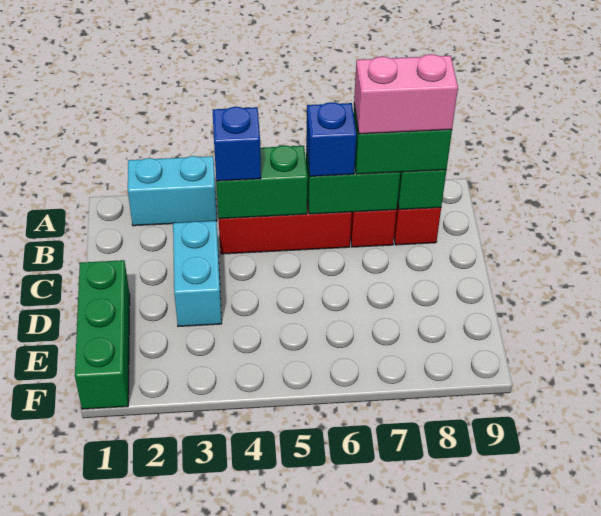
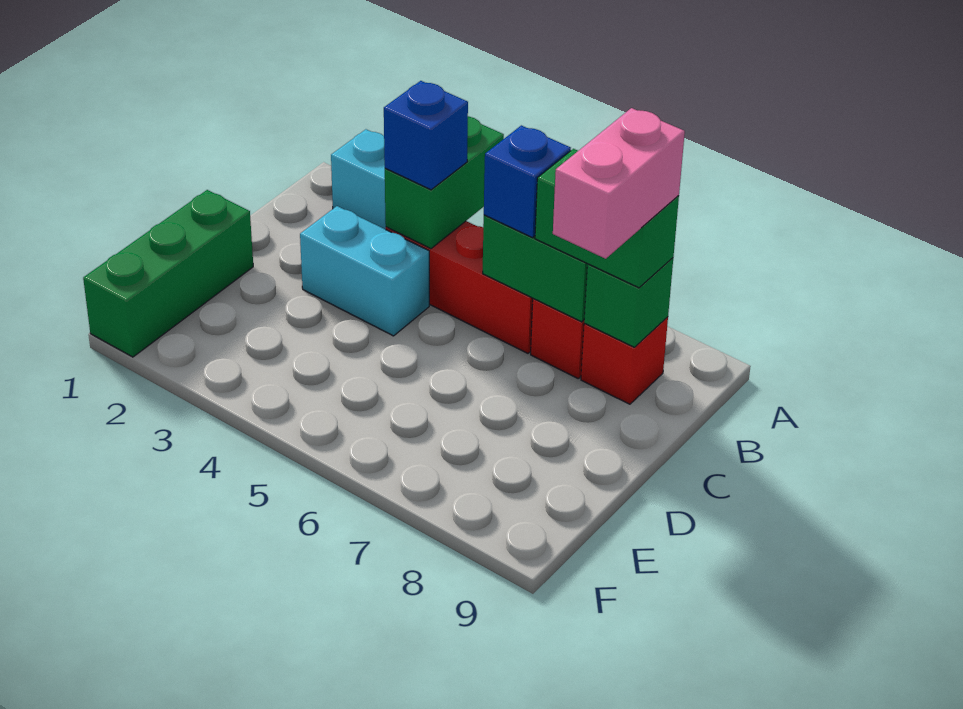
green 1x2 brick [216,145,308,219] -> green 1x2 brick turned to [385,116,504,249]
pink 1x2 brick [354,54,458,134] -> pink 1x2 brick turned to [553,108,685,259]
cyan 1x2 brick [173,221,222,326] -> cyan 1x2 brick turned to [300,206,429,336]

